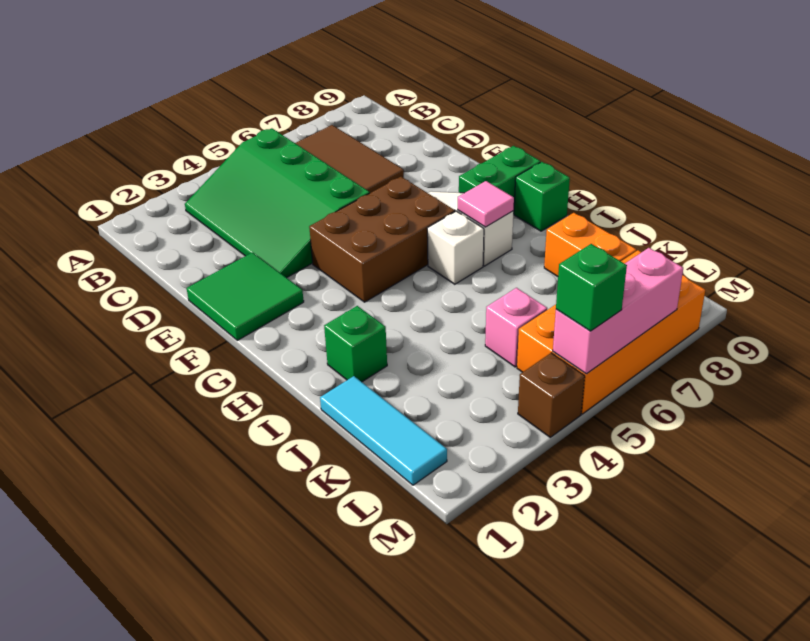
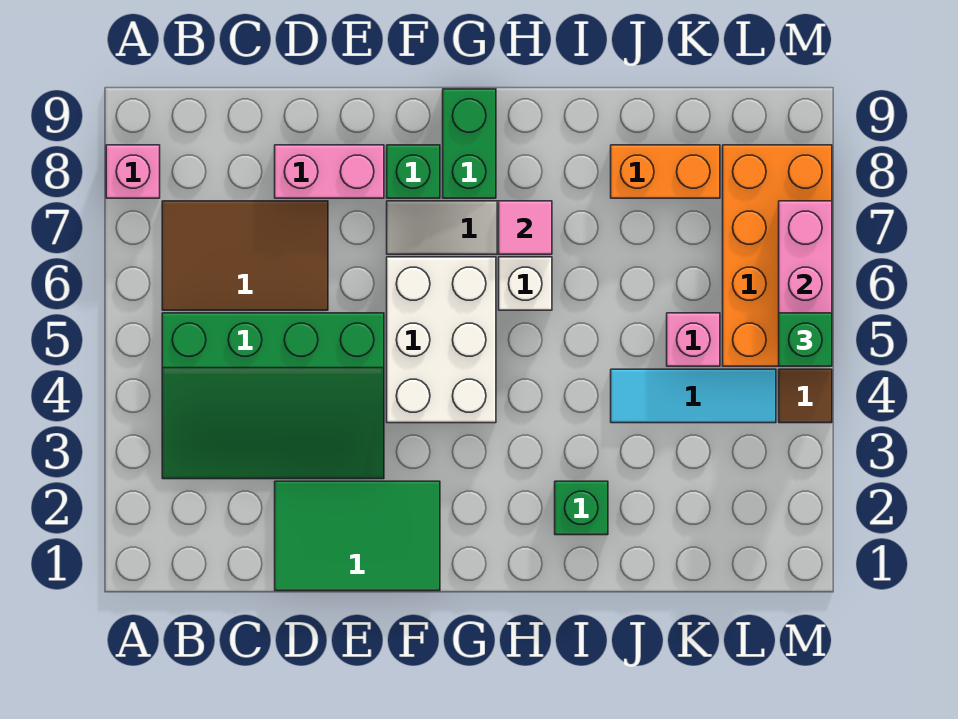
none -> pink 1x1 brick [106,145,160,198]
none -> pink 1x2 brick [275,145,384,198]
green 2x2 tile [187,252,304,340] -> green 2x3 tile [275,481,440,591]
brown 2x3 brick [309,177,455,302] -> white 2x3 brick [387,257,496,423]
green 1x1 brick [514,162,570,231] -> green 1x1 brick moved to [387,145,440,198]
cyan 1x3 tile [320,376,447,485] -> cyan 1x3 tile moved to [611,369,776,423]
brown 1x1 brick [518,353,585,437] -> brown 1x1 tile [779,369,832,423]

